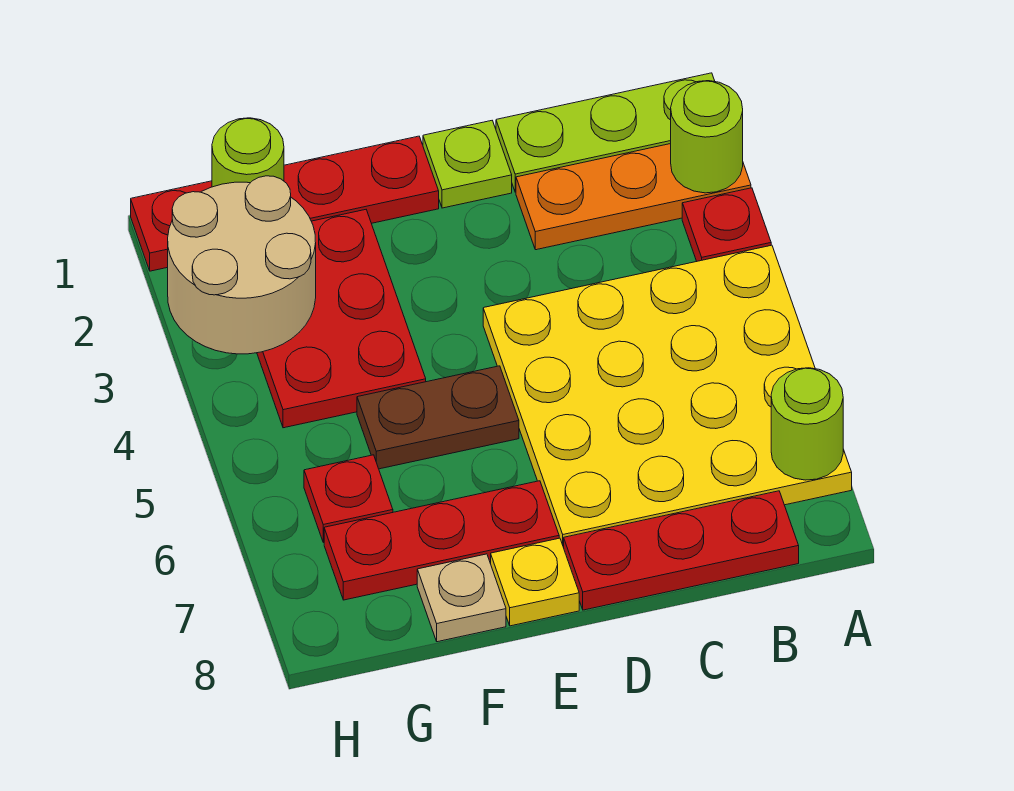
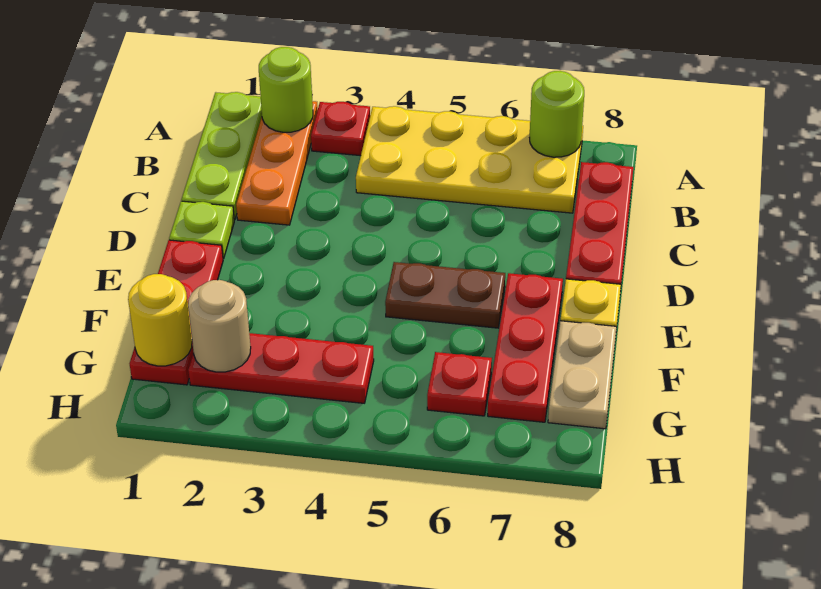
yellow 4x4 plate [483,245,852,547] -> yellow 2x4 plate [356,106,583,213]
red 1x4 plate [131,136,439,271] -> red 1x3 plate [130,240,223,385]
brown 1x2 plate [357,366,519,469] -> brown 1x2 plate turned to [385,262,505,328]
red 2x3 plate [257,210,426,428] -> red 1x3 plate [188,333,374,403]
tan 1x1 plate [417,554,506,642] -> tan 1x2 plate [548,321,617,429]
lime 1x1 round brick [212,118,284,187] -> yellow 1x1 round brick [128,274,192,366]
tan 2x2 round brick [168,176,316,354] -> tan 1x1 round brick [188,280,251,372]

